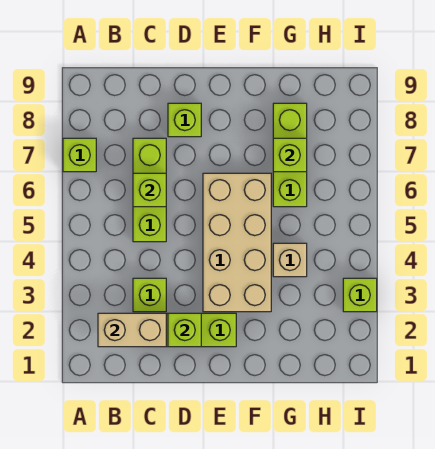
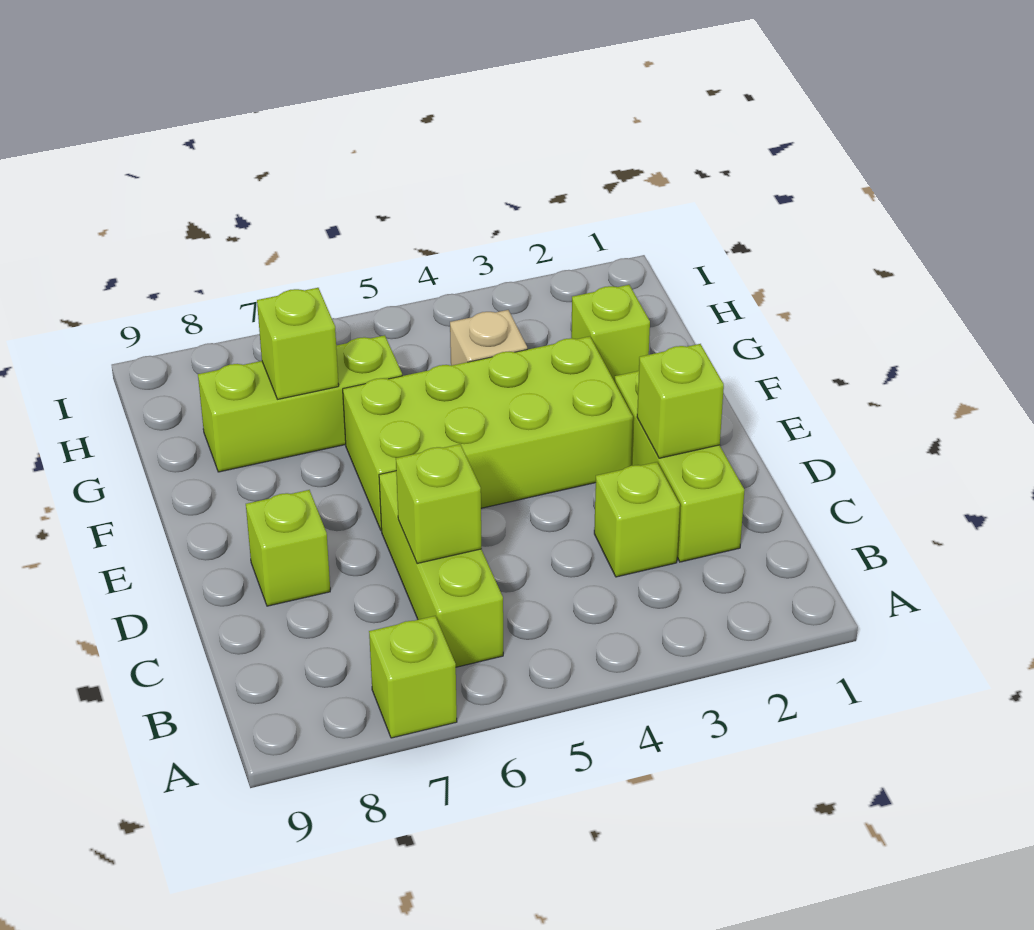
tan 1x2 brick [98,313,166,347] -> none
lime 1x3 brick [133,138,166,242] -> lime 1x3 brick turned to [379,471,503,667]
tan 2x4 brick [203,173,271,312] -> lime 2x4 brick [343,336,633,531]
lime 1x1 brick [343,278,377,312] -> lime 1x1 brick moved to [571,285,650,382]

